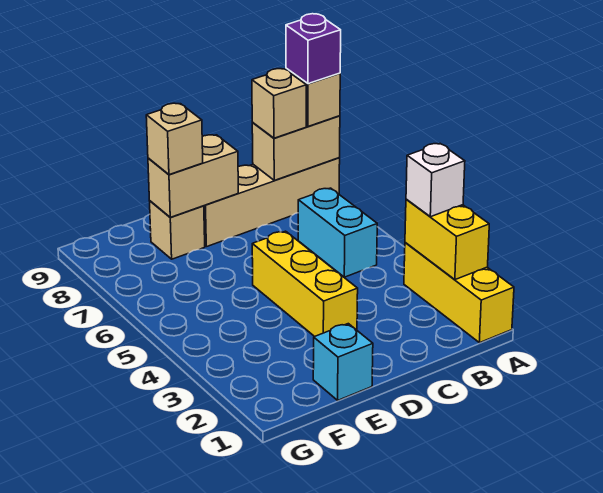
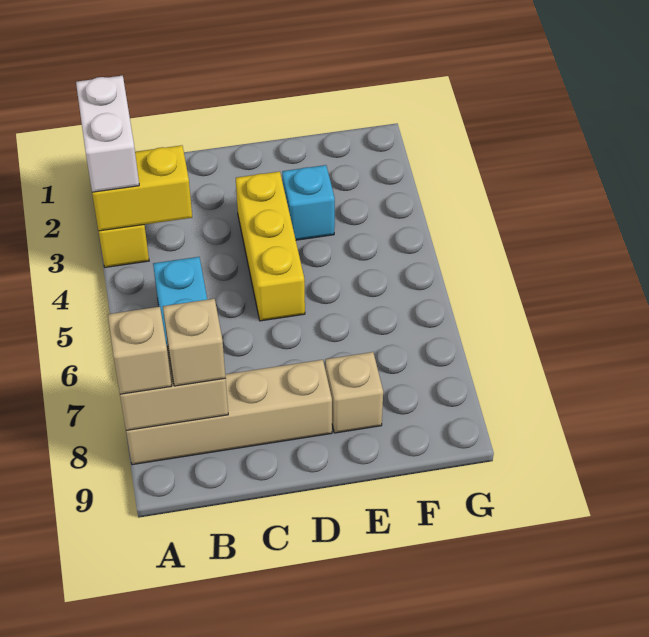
yellow 1x2 brick [405,199,489,280] -> yellow 1x2 brick turned to [92,145,192,231]
white 1x1 brick [406,144,465,217] -> white 1x2 brick [76,76,139,193]
purple 1x1 brick [286,14,341,84] -> none
tan 1x2 brick [148,135,238,217] -> none
cyan 1x1 brick [313,324,373,400] -> cyan 1x1 brick moved to [282,165,335,240]
tan 1x1 brick [146,103,203,175] -> none

